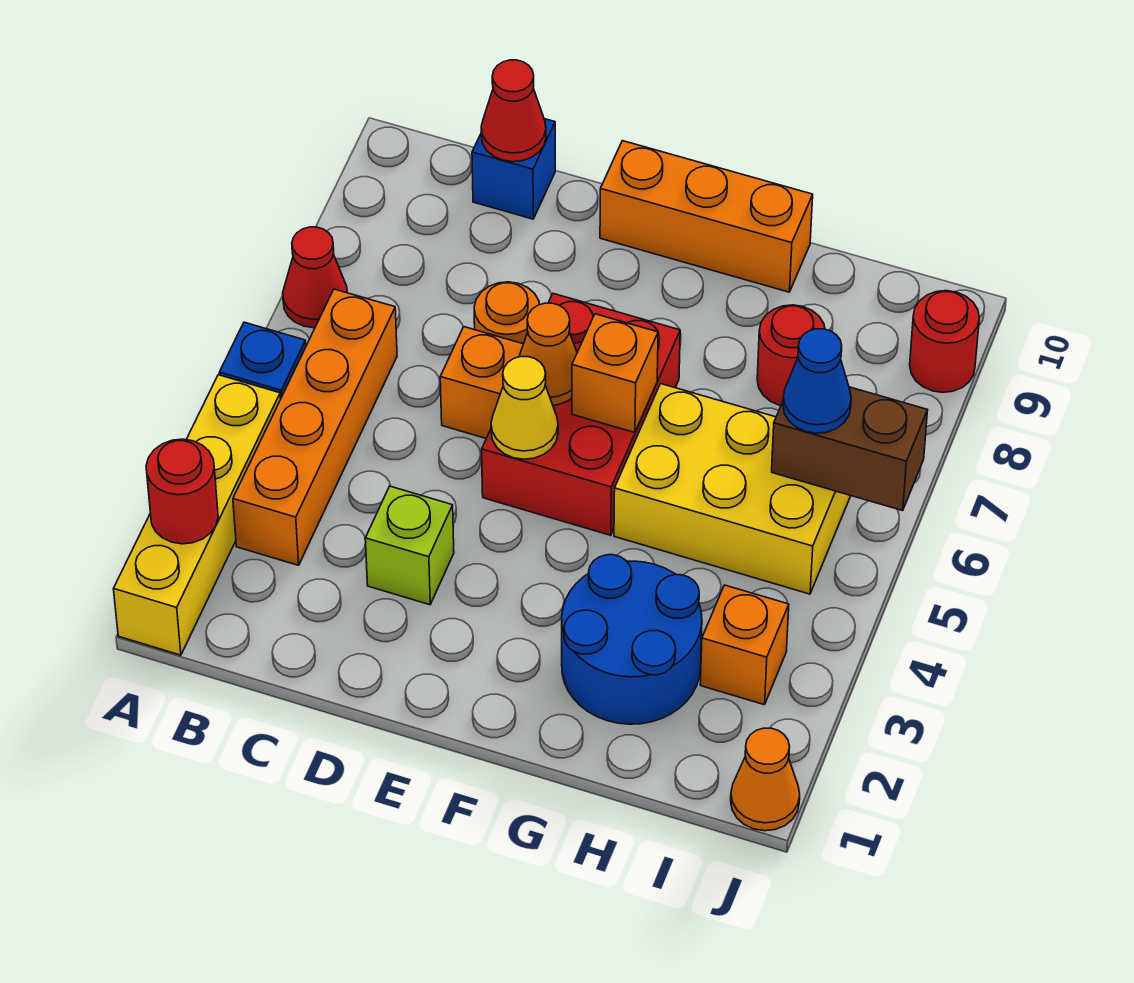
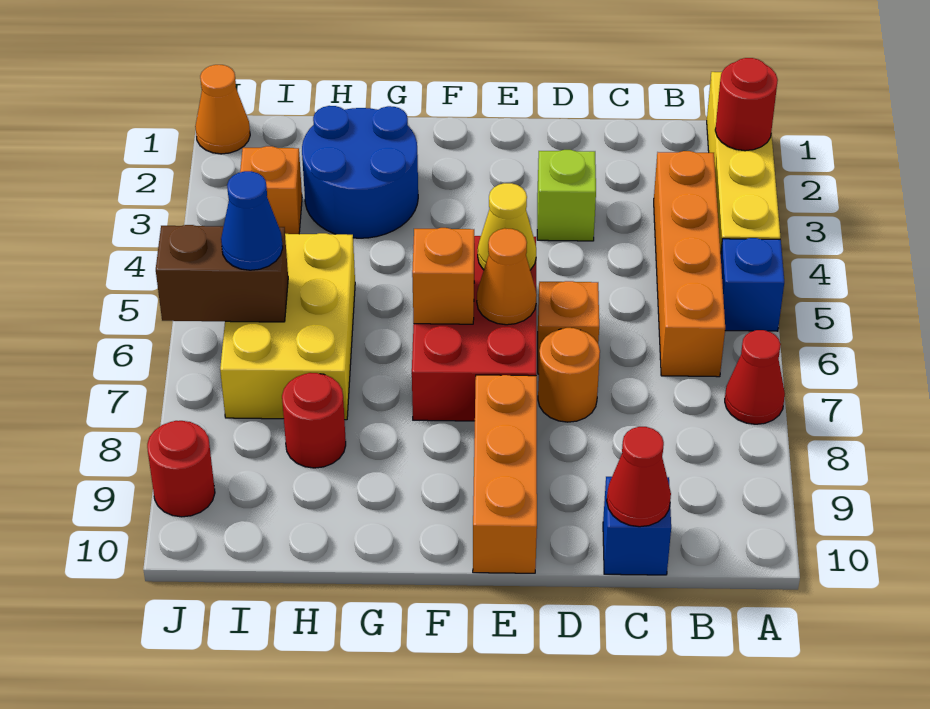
orange 1x3 brick [600,141,813,292] -> orange 1x3 brick turned to [473,375,537,573]
yellow 2x3 brick [614,384,851,594] -> yellow 2x3 brick turned to [220,233,355,420]

